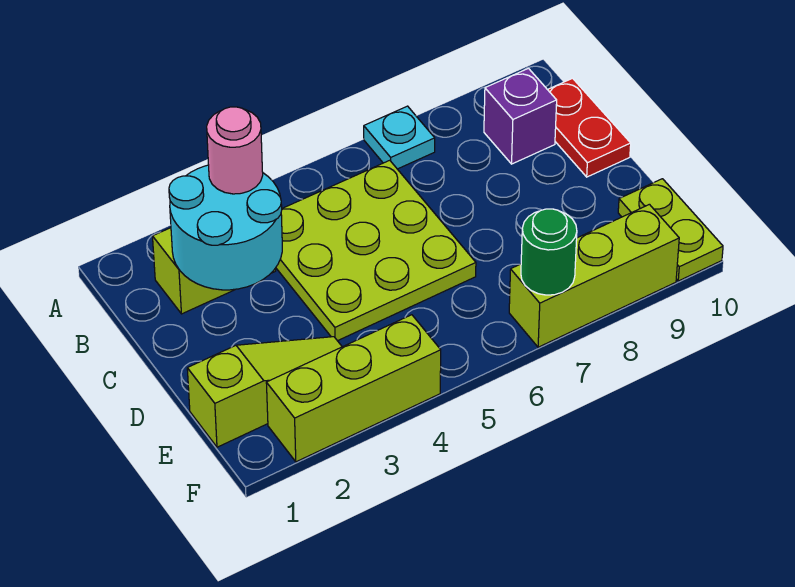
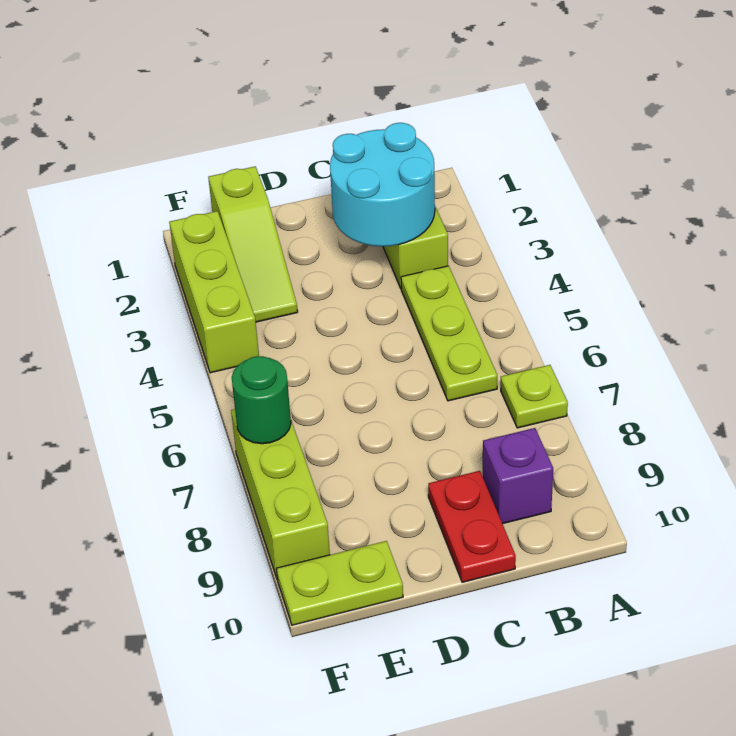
cyan 1x1 plate [364,106,435,169] -> lime 1x1 plate [501,365,568,428]
pink 1x1 round brick [207,107,263,194] -> none
lime 3x3 plate [276,160,476,341] -> lime 1x3 plate [401,266,497,401]
red 1x2 plate [548,78,631,177] -> red 1x2 plate turned to [428,471,516,582]

